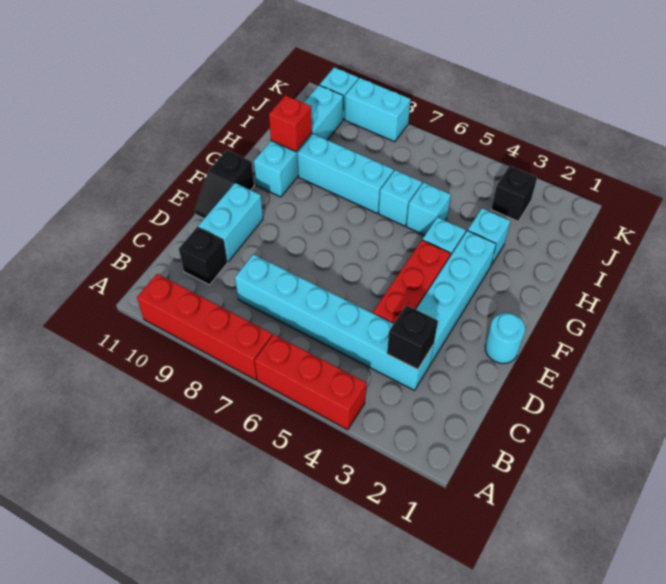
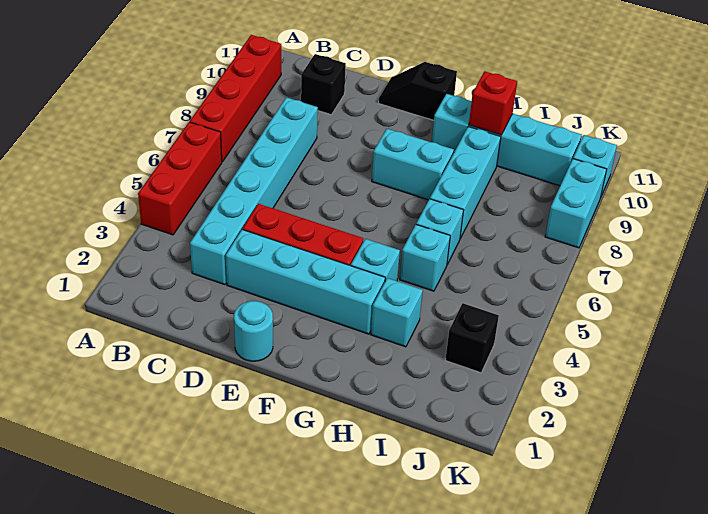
black 1x1 brick [387,305,438,370] -> none
cyan 1x2 brick [198,183,263,262] -> cyan 1x2 brick moved to [372,129,454,200]

